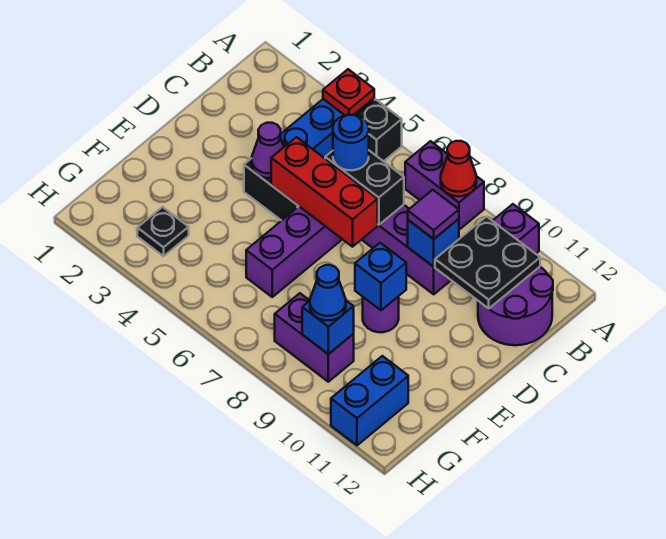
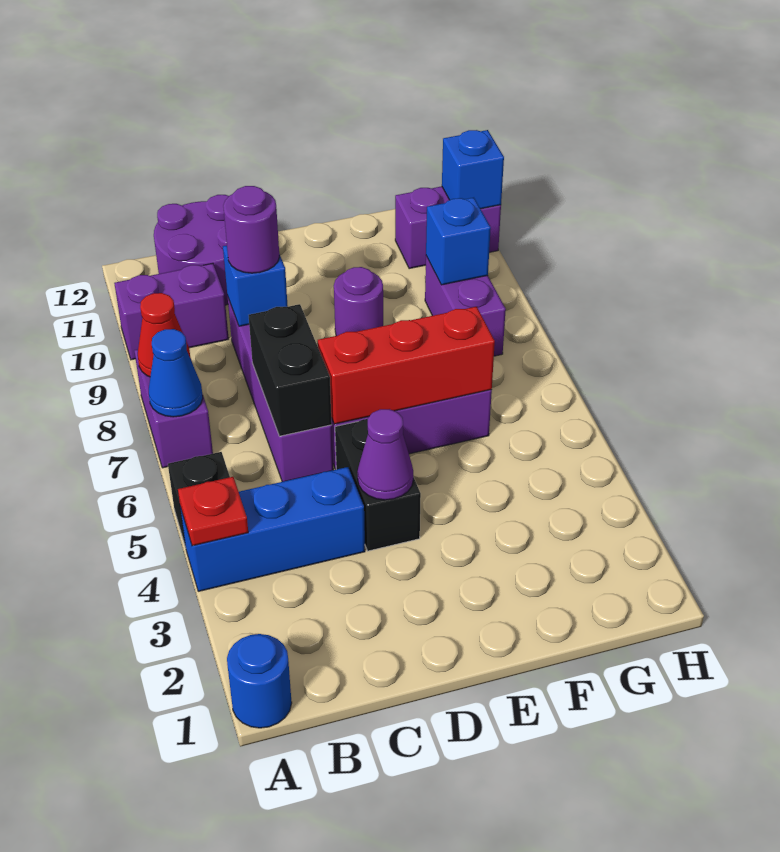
black 2x2 plate [435,217,540,309] -> none
blue 1x1 round brick [333,114,369,170] -> blue 1x1 round brick moved to [227,634,292,728]
purple 1x1 tile [408,190,459,239] -> purple 1x1 round brick [223,186,279,273]
red 1x3 brick [271,137,378,247] -> red 1x3 brick turned to [318,307,495,424]
blue 1x1 brick [355,243,406,310] -> blue 1x1 brick moved to [442,130,504,209]
black 1x1 plate [137,207,189,256] -> none
blue 1x1 cone [310,265,346,321] -> blue 1x1 cone moved to [149,329,203,417]
blue 1x2 brick [331,356,408,445] -> purple 1x2 brick [395,186,501,269]

